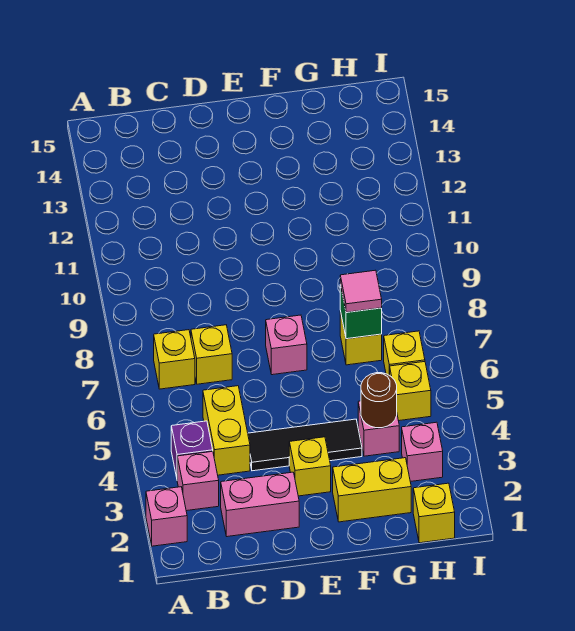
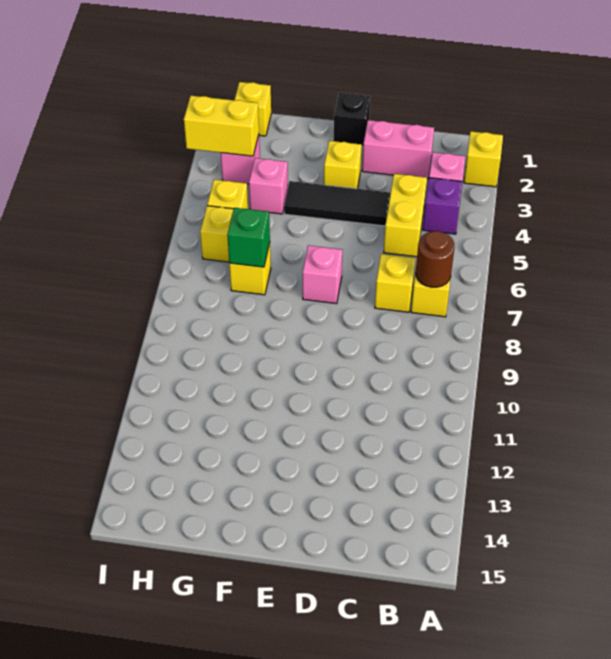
pink 1x1 brick [146,487,187,546] -> yellow 1x1 brick [464,131,503,187]
none -> black 1x1 brick [334,93,370,147]
yellow 1x2 brick [333,458,411,522] -> yellow 1x2 brick moved to [184,96,259,156]
brown 1x1 round brick [361,373,397,428] -> brown 1x1 round brick moved to [416,231,454,287]
pink 1x1 tile [340,270,382,312] -> none

